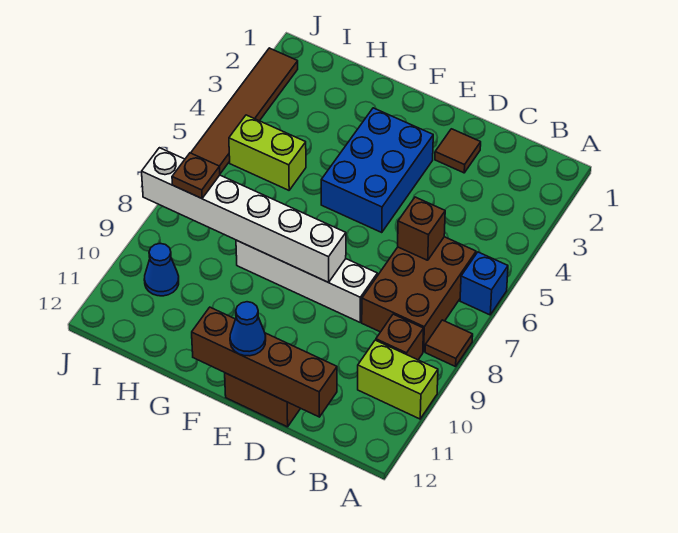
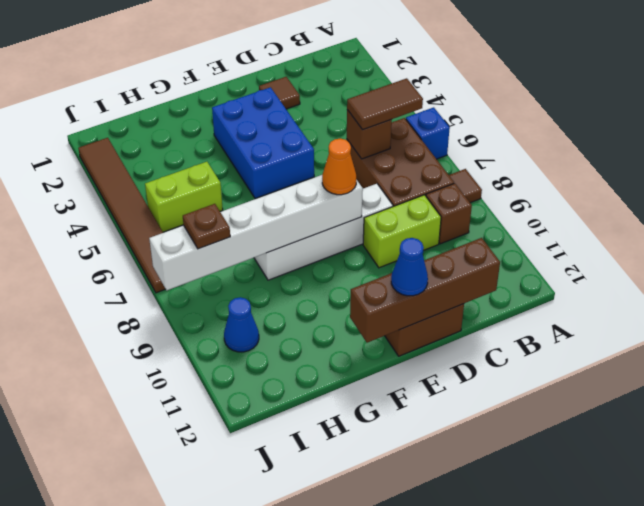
lime 1x2 brick [358,340,438,419] -> lime 1x2 brick moved to [363,195,441,268]
none -> brown 1x2 tile [347,78,423,130]
none -> orange 1x1 cone [322,139,356,195]

